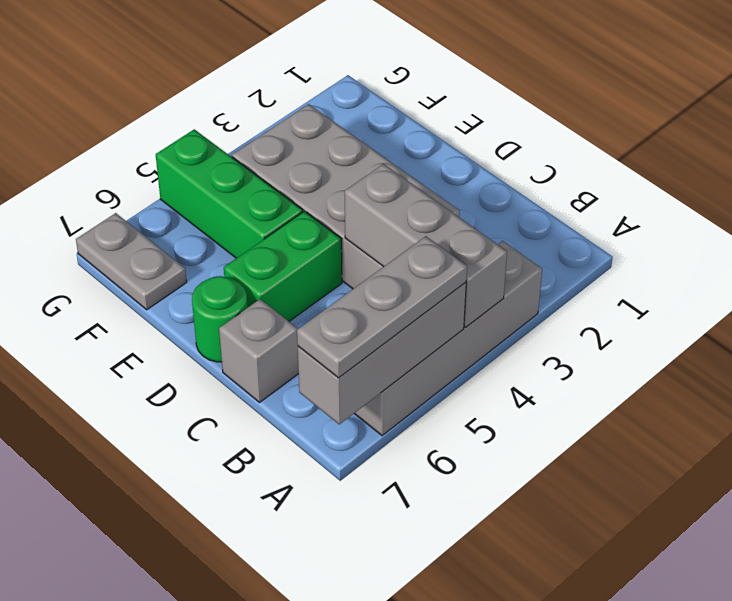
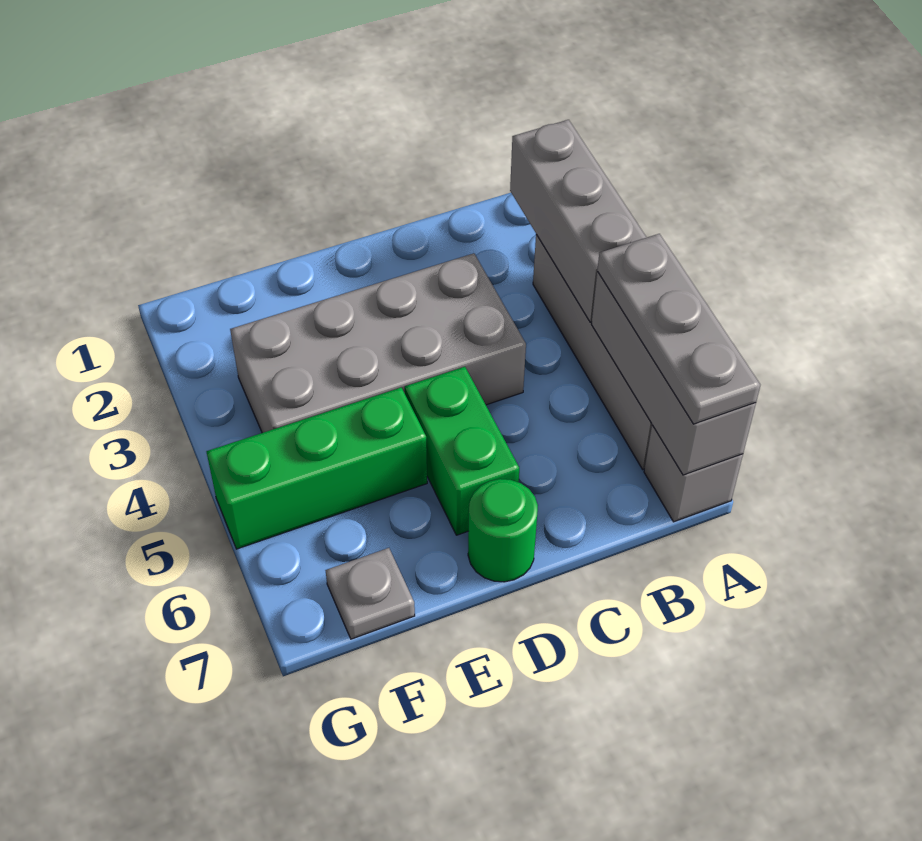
grey 1x3 brick [345,164,507,327] -> grey 1x3 brick turned to [510,120,647,322]
grey 1x1 brick [219,299,299,402] -> grey 1x1 brick moved to [644,425,743,522]
grey 1x2 plate [76,213,187,310] -> grey 1x1 plate [325,548,415,639]

